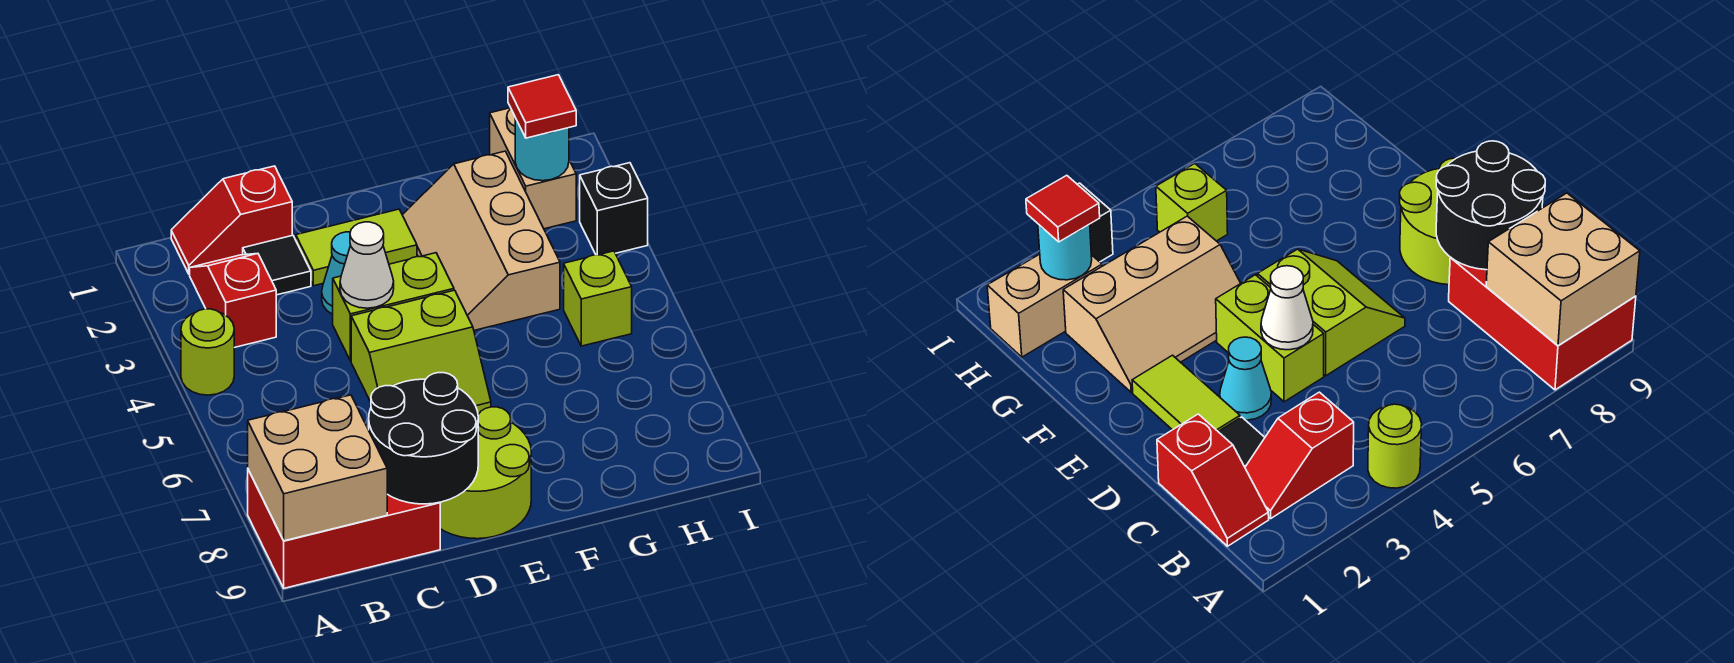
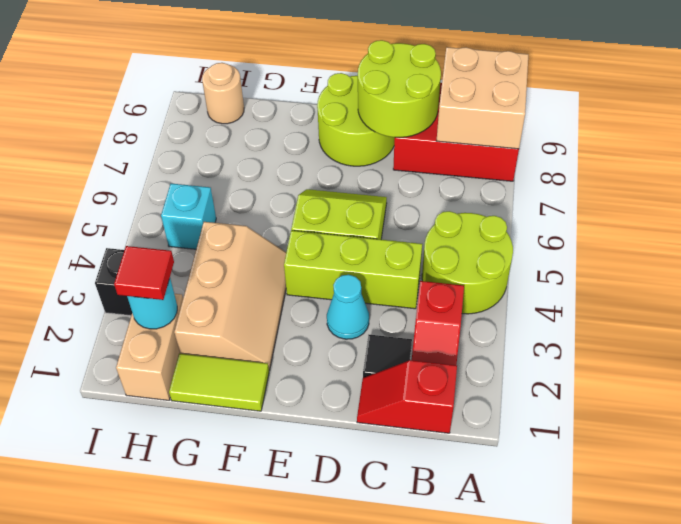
lime 1x1 round brick [181,309,234,395] -> lime 2x2 round brick [422,211,513,314]
red 1x2 slope [171,166,292,274] -> red 1x2 slope turned to [357,360,457,433]
black 2x2 round brick [369,373,478,504] -> lime 2x2 round brick [358,40,441,137]
lime 1x2 tile [296,209,417,286] -> lime 1x2 tile moved to [169,353,269,411]
lime 1x2 brick [333,253,454,361] -> lime 1x3 brick [284,230,422,309]
white 1x1 cone [340,222,394,308] -> none
lime 1x1 brick [564,251,632,346] -> cyan 1x1 brick [161,184,216,249]
none -> tan 1x1 round brick [202,63,244,124]

